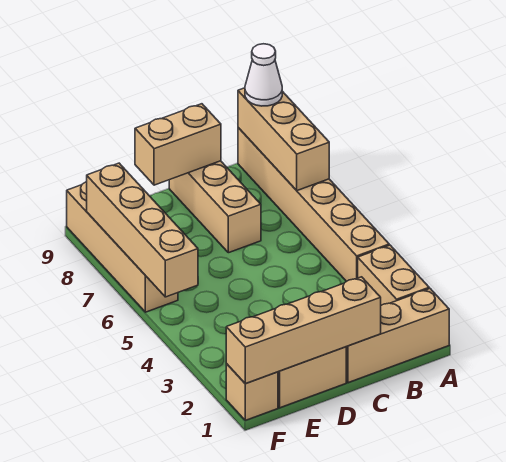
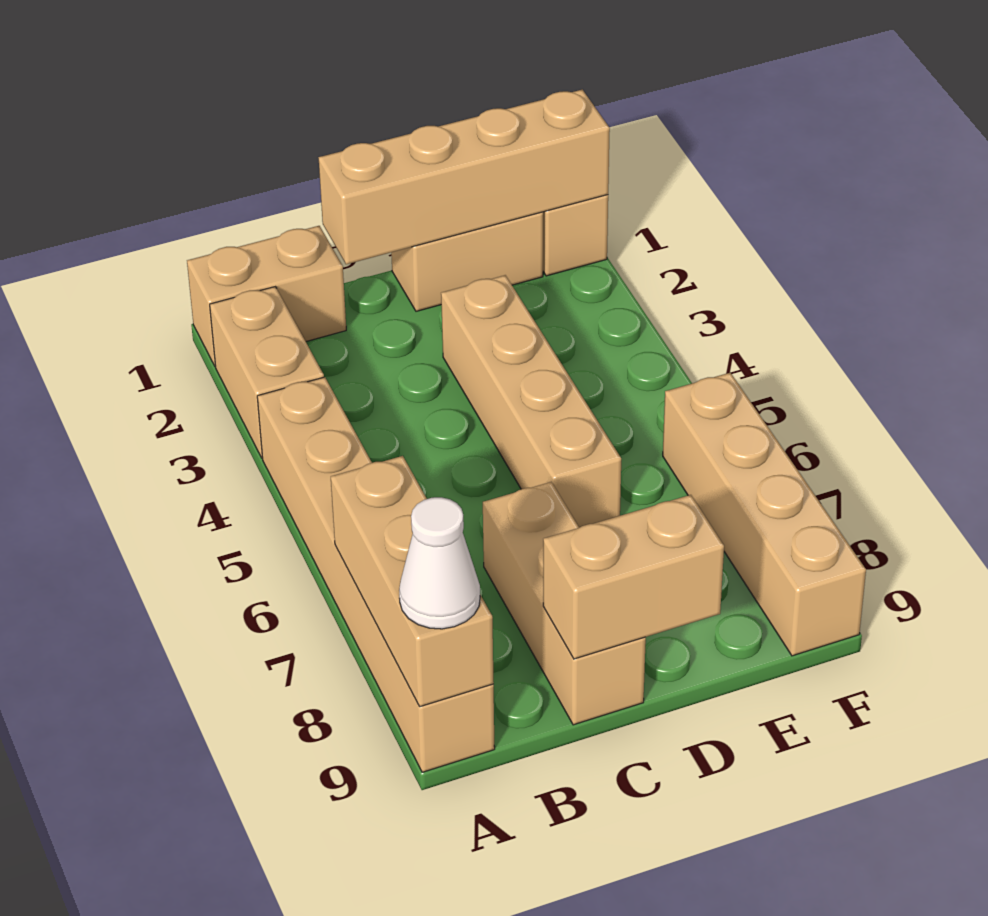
tan 1x3 brick [346,289,449,383] -> tan 1x2 brick [187,226,346,366]
tan 1x4 brick [87,163,198,297] -> tan 1x4 brick moved to [441,275,621,528]

